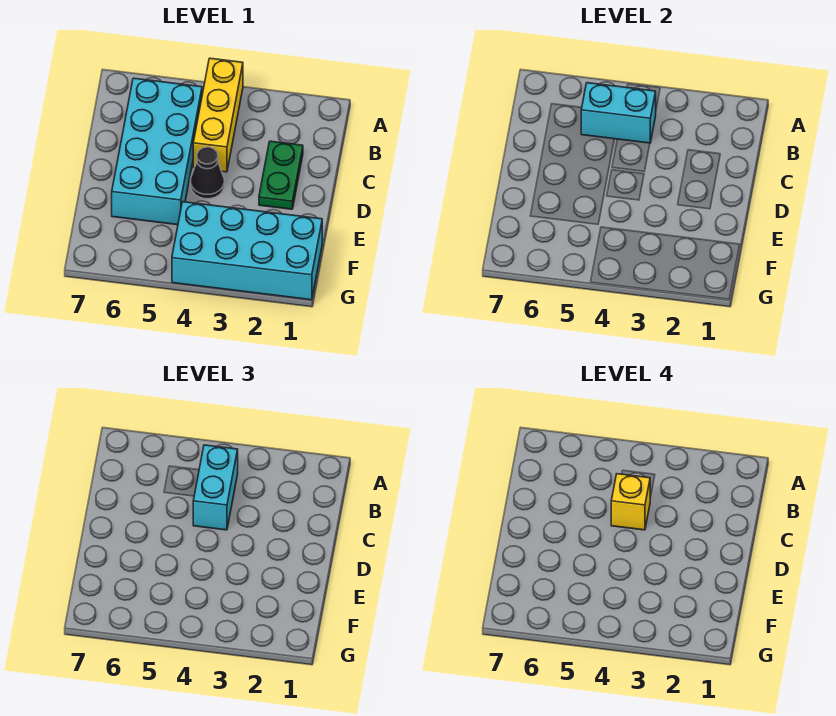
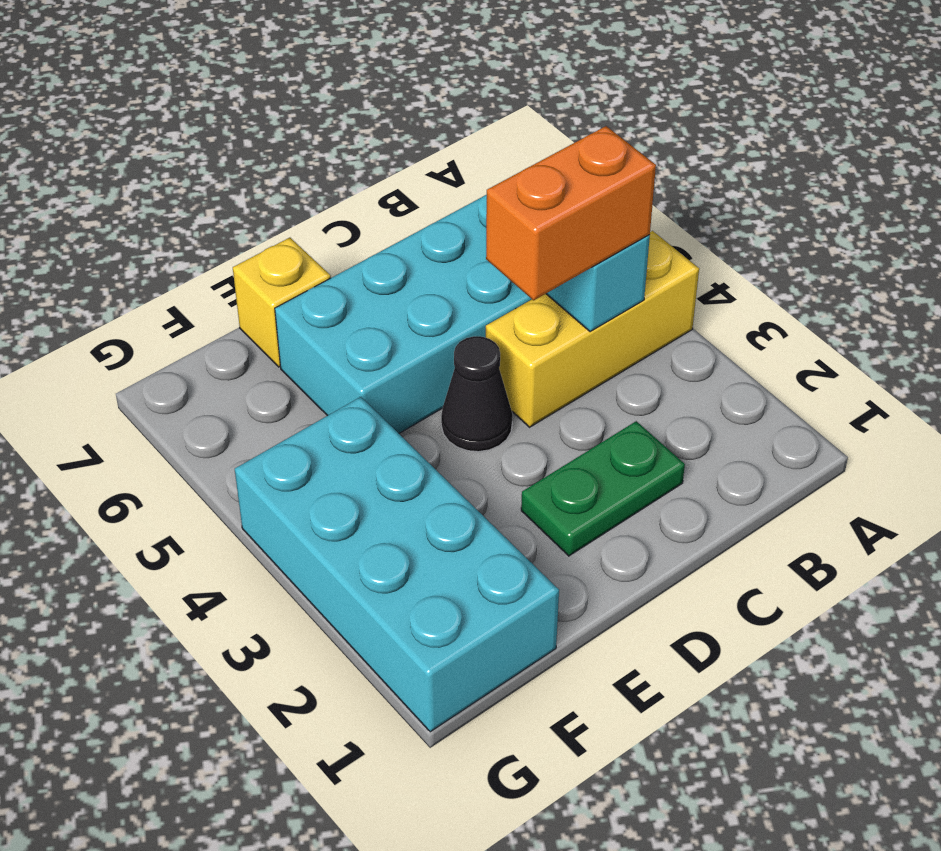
cyan 1x2 brick [193,445,238,530] -> orange 1x2 brick [486,126,656,300]
yellow 1x1 brick [611,474,650,530] -> yellow 1x1 brick moved to [233,238,331,367]

